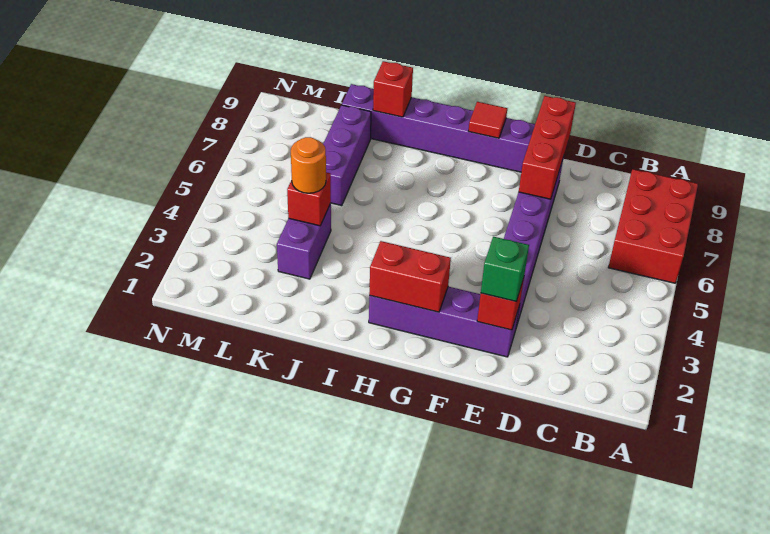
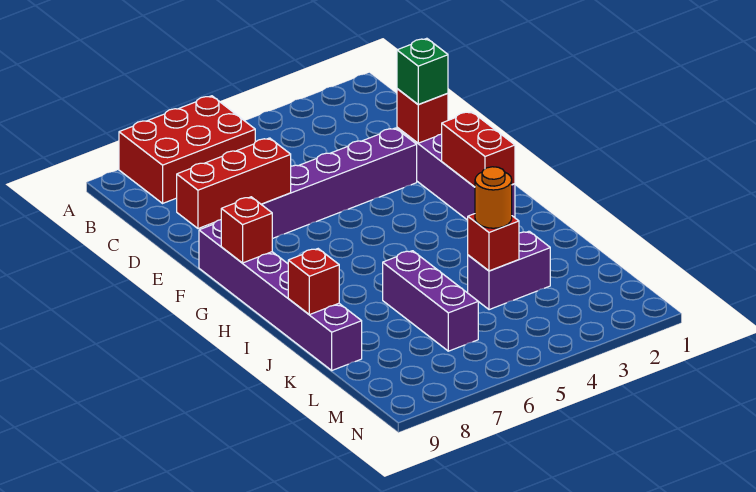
red 1x1 tile [468,102,507,138] -> red 1x1 brick [221,197,272,263]
purple 1x3 brick [323,105,371,206] -> purple 1x3 brick turned to [383,251,478,351]

